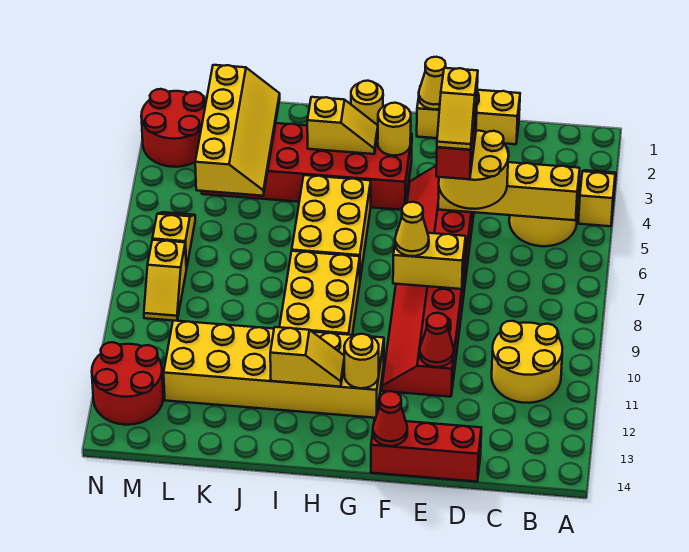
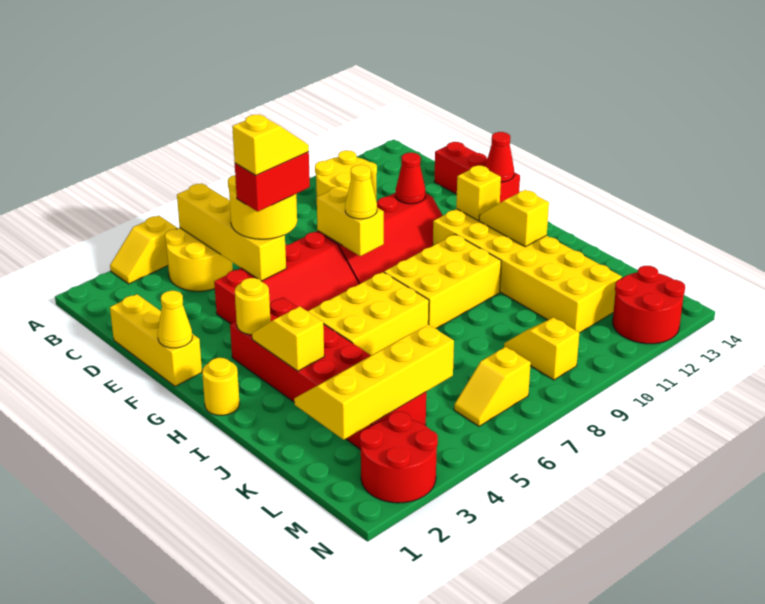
yellow 1x1 round brick [344,334,379,388] -> yellow 1x1 brick [456,166,501,220]
yellow 1x2 slope [144,240,186,321] -> yellow 1x2 slope turned to [504,318,579,380]

